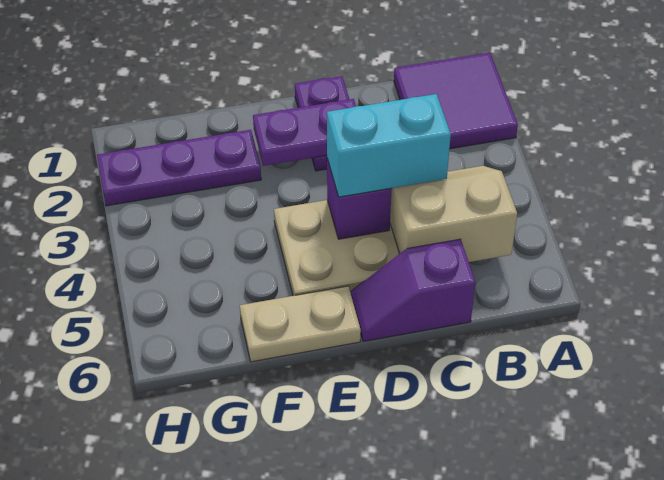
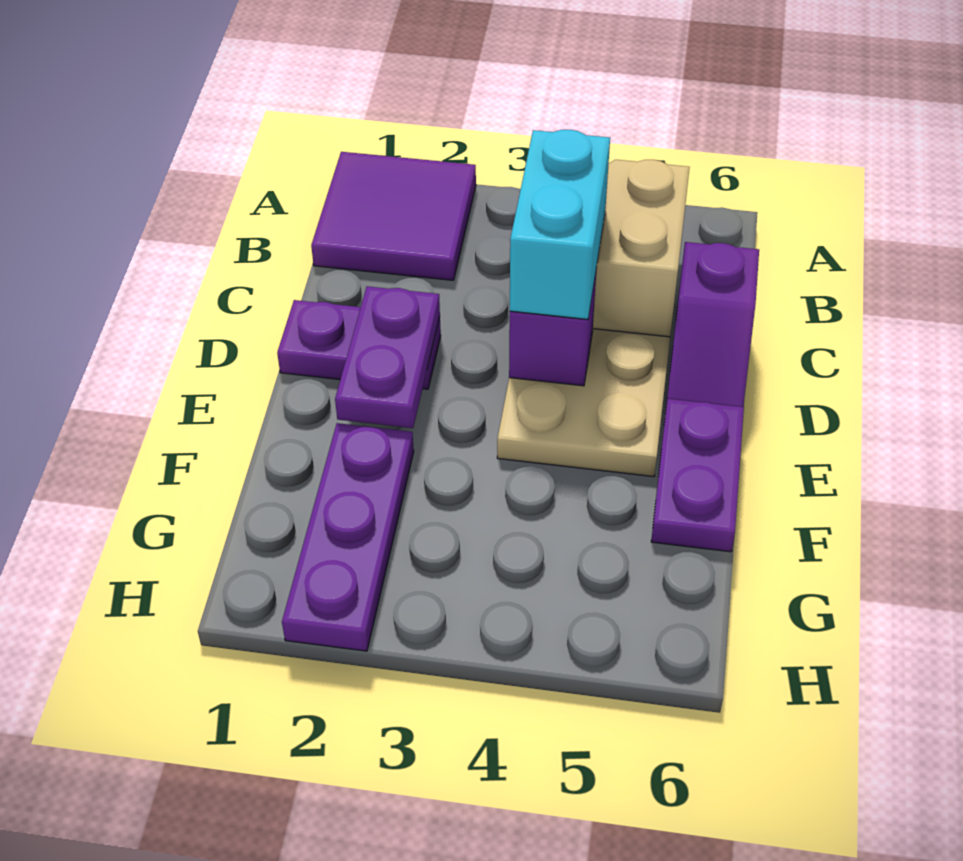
tan 1x2 plate [240,286,361,362] -> purple 1x2 plate [651,399,744,552]

